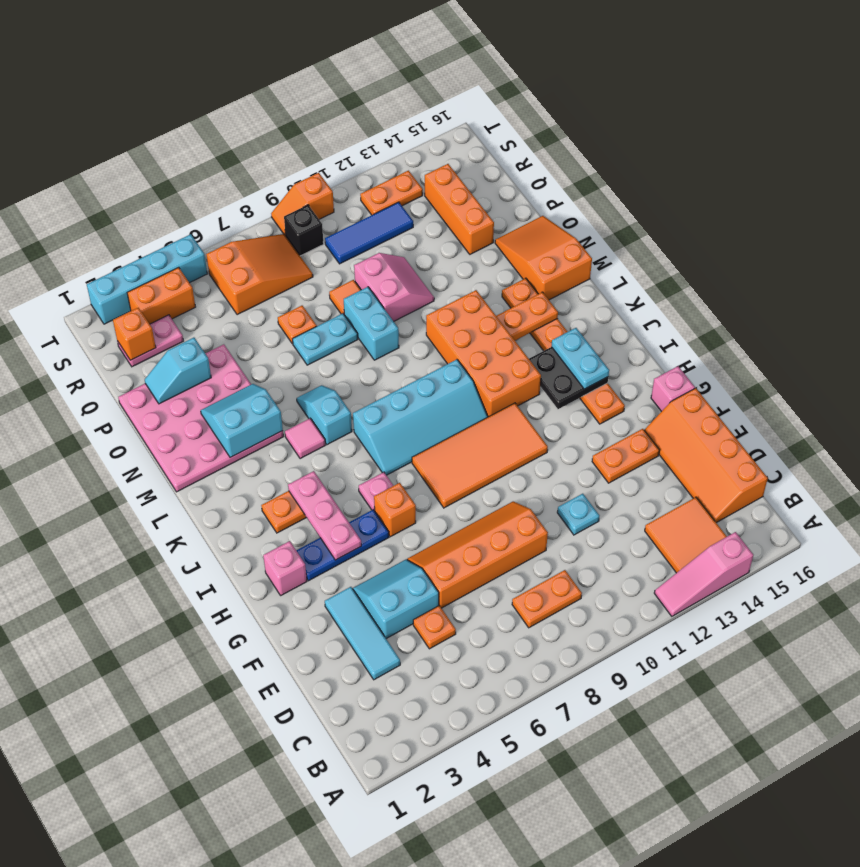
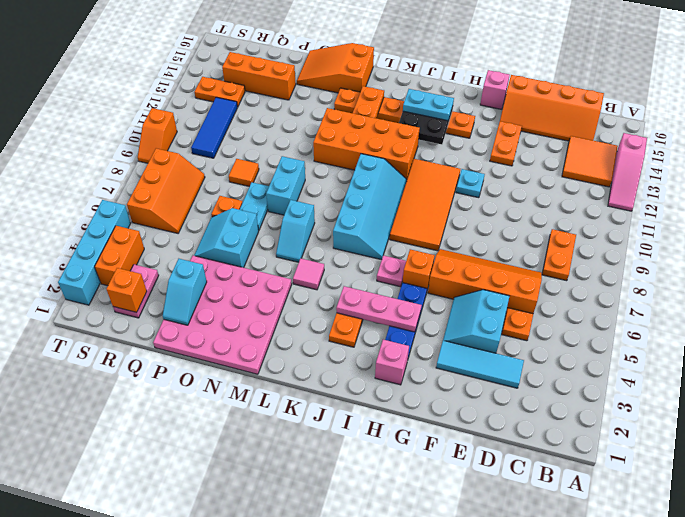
orange 2x4 slope [407,501,548,608] -> orange 2x4 slope turned to [428,249,542,314]
cyan 1x1 plate [557,494,599,535] -> cyan 1x1 plate moved to [456,169,485,198]
cyan 1x2 slope [297,385,352,445] -> cyan 1x2 slope turned to [276,200,315,262]
cyan 2x2 slope [201,384,283,458] -> cyan 2x2 slope moved to [194,208,259,268]
cyan 1x2 brick [344,287,399,360] -> cyan 1x2 brick turned to [266,156,305,215]
pink 2x2 slope [354,253,434,321] -> none
orange 2x3 slope [206,234,313,315] -> orange 2x3 slope turned to [127,148,205,233]
black 1x1 brick [284,205,324,256] -> none
orange 1x2 plate [360,171,423,215] -> orange 1x2 plate turned to [195,77,245,107]

